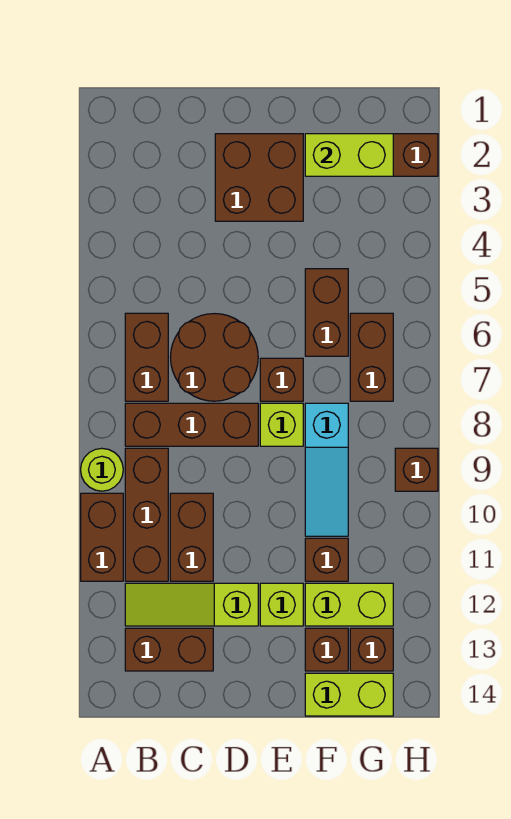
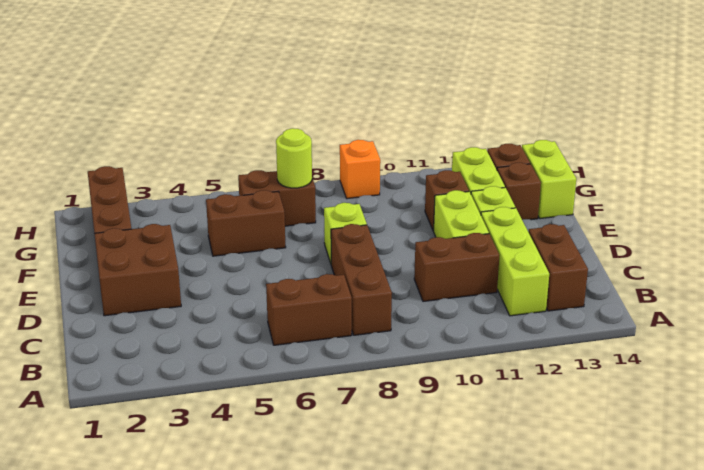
lime 1x1 round brick [81,448,123,491] -> lime 1x1 round brick moved to [276,128,312,188]
brown 1x2 brick [81,493,123,581] -> none
brown 1x3 brick [125,448,168,581] -> none
lime 1x3 slope [125,583,258,626] -> lime 1x3 brick [481,207,549,316]
brown 2x2 round brick [170,314,258,401] -> none
brown 1x1 brick [260,358,303,401] -> none
lime 1x2 brick [305,134,393,176] -> lime 1x2 brick moved to [434,190,489,239]
cyan 1x3 slope [305,403,348,536] -> none
brown 1x1 brick [395,448,438,491] -> orange 1x1 brick [340,140,380,199]

